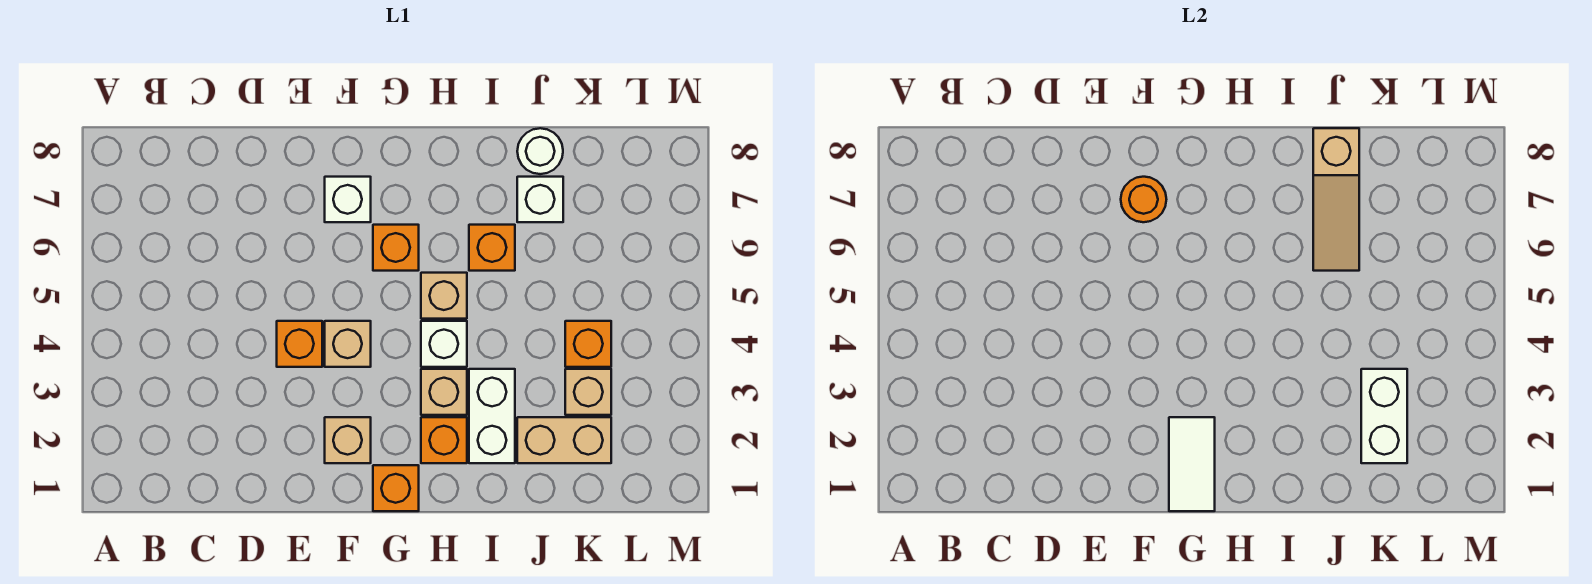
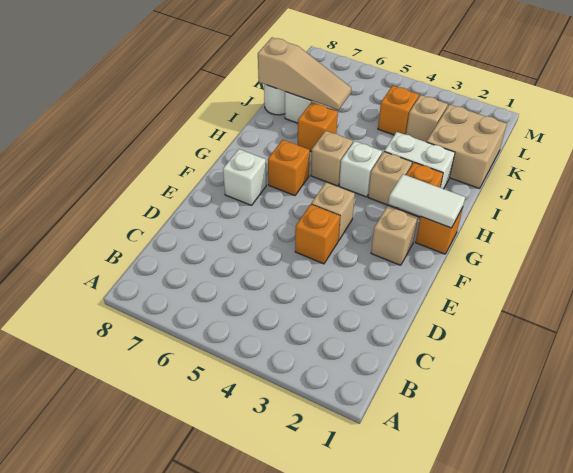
orange 1x1 round brick [1121,177,1166,222] -> none
tan 1x2 brick [517,417,611,463] -> tan 2x2 brick [427,104,507,189]
white 1x2 brick [1361,369,1407,463] -> none

